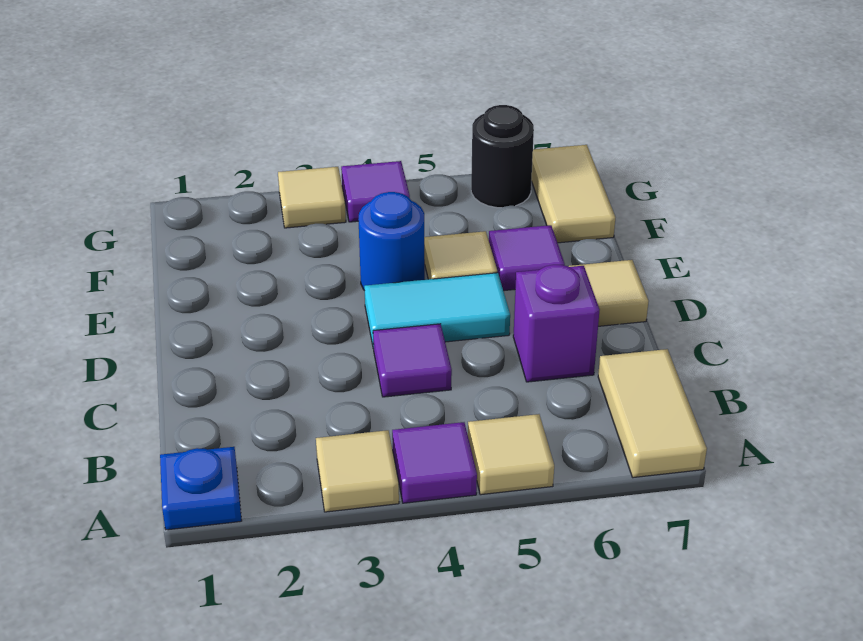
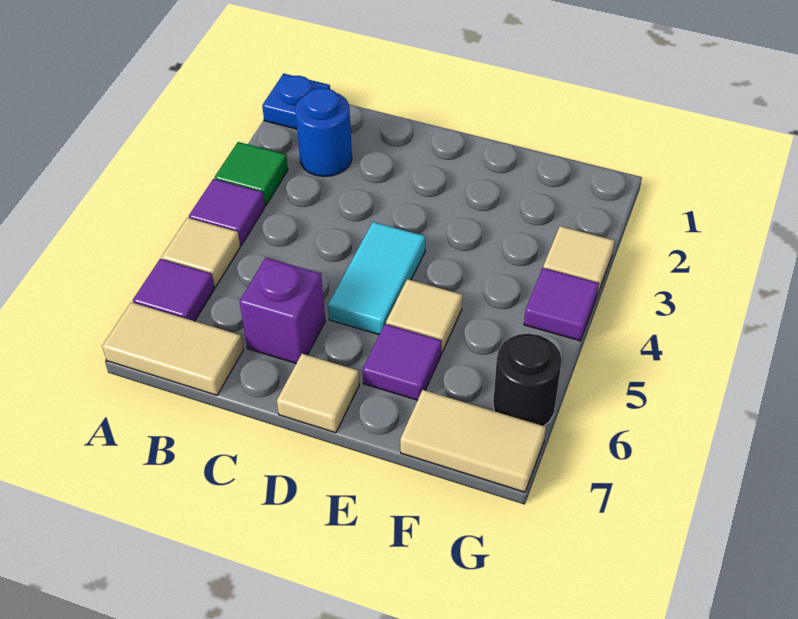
tan 1x1 tile [316,430,399,512] -> green 1x1 tile [215,142,288,206]
purple 1x1 tile [373,324,452,397] -> purple 1x1 tile moved to [133,259,215,321]
blue 1x1 round brick [358,192,425,291] -> blue 1x1 round brick moved to [295,88,352,177]

